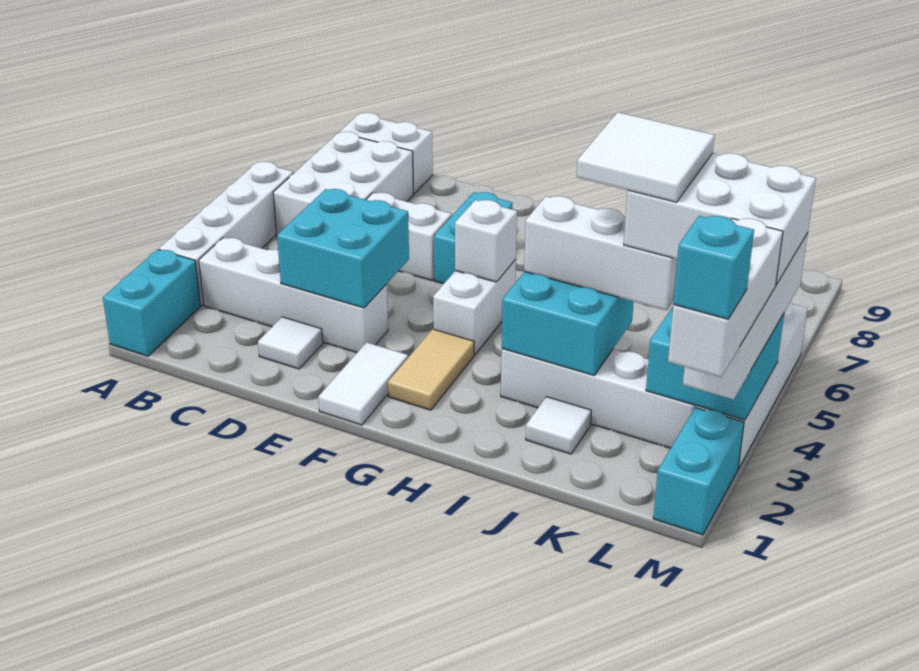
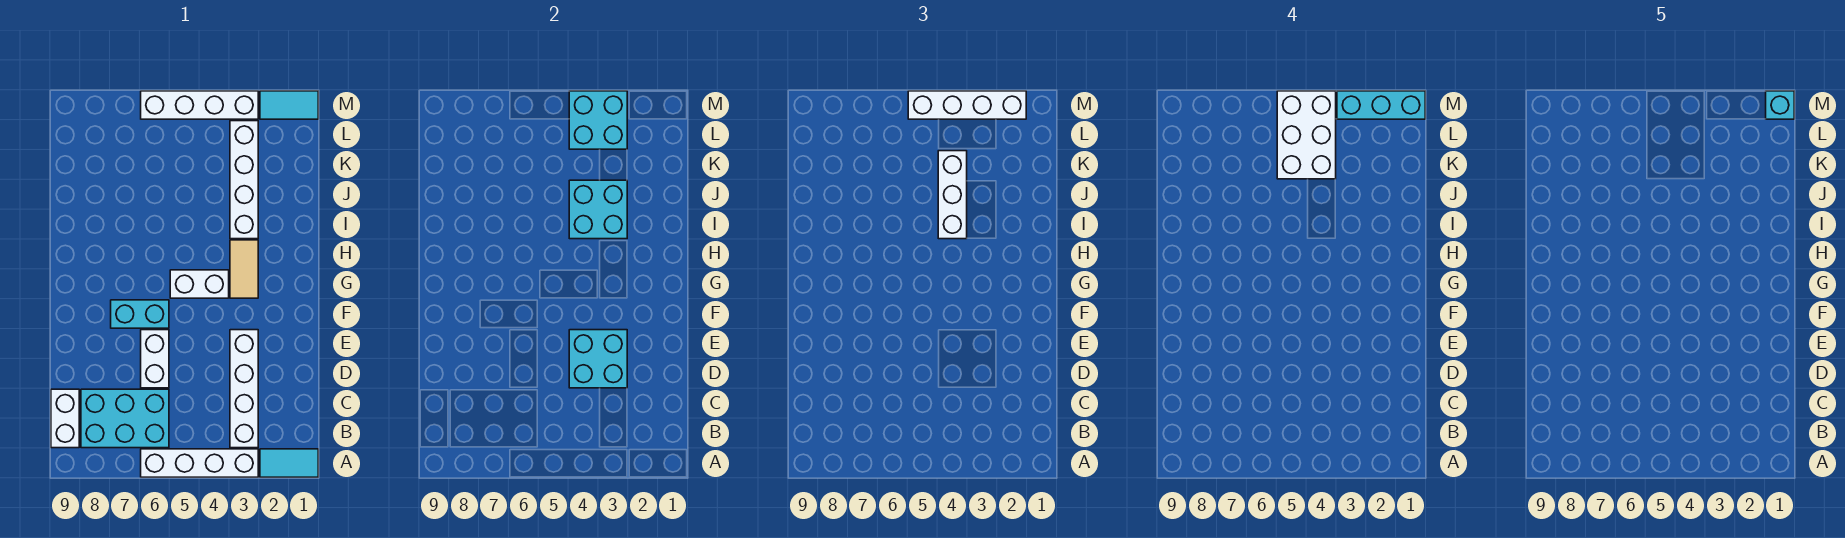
cyan 1x2 brick [103,249,201,356] -> cyan 1x2 tile [260,449,318,477]
white 2x3 brick [273,132,413,235] -> cyan 2x3 brick [81,389,169,448]
white 1x1 tile [258,317,323,369] -> none
white 1x2 tile [318,342,408,425] -> none
tan 1x2 tile [388,329,474,410] -> tan 1x2 tile turned to [230,240,258,298]
white 1x1 brick [455,200,517,282] -> none
white 1x1 tile [526,397,591,454] -> none
white 2x2 tile [577,112,715,202] -> none
cyan 1x2 brick [653,408,744,535] -> cyan 1x2 tile [260,91,318,119]
white 1x3 brick [668,218,783,377] -> cyan 1x3 brick [1337,91,1425,119]

